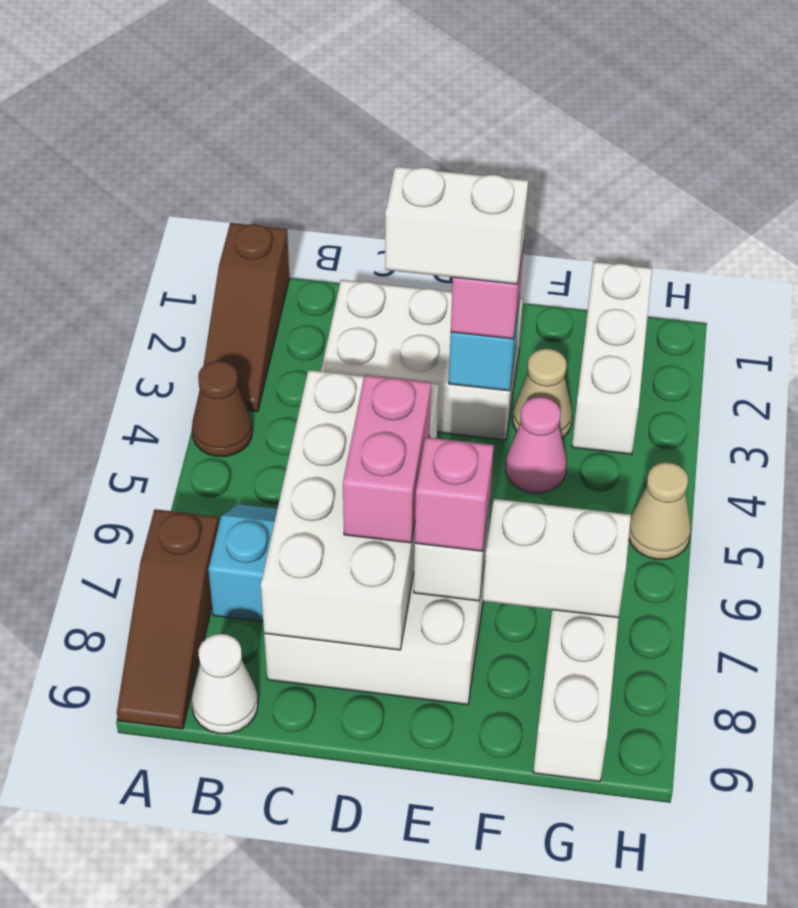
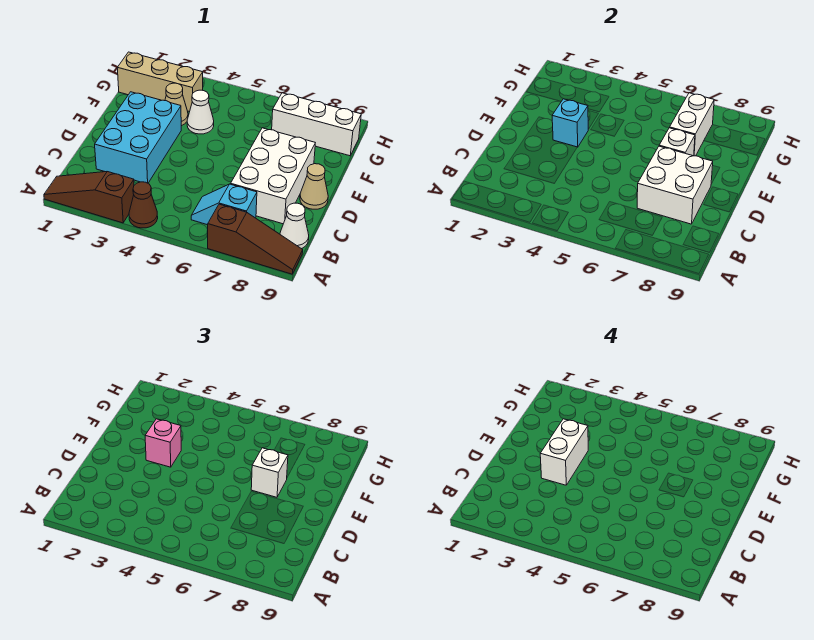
brown 1x3 slope [203,223,289,412] -> brown 1x3 slope turned to [44,172,134,223]
white 2x3 brick [321,280,523,440] -> cyan 2x3 brick [95,92,181,183]
white 2x4 brick [261,370,438,650] -> white 2x2 brick [637,146,713,224]
pink 1x2 brick [343,375,431,543] -> none
pink 1x1 brick [415,437,494,551] -> white 1x1 brick [251,448,288,497]
pink 1x1 cone [506,397,567,493] -> white 1x1 cone [187,90,214,134]
white 1x3 brick [572,262,652,454] -> tan 1x3 brick [117,52,203,112]
tan 1x1 cone [629,463,691,559] -> tan 1x1 cone moved to [300,164,328,209]

